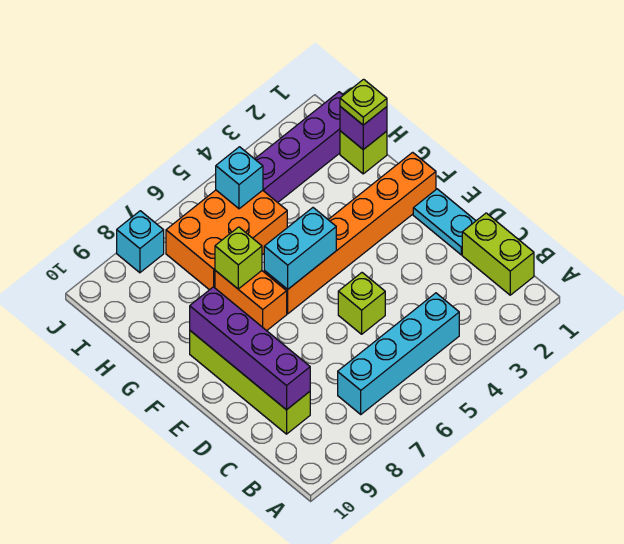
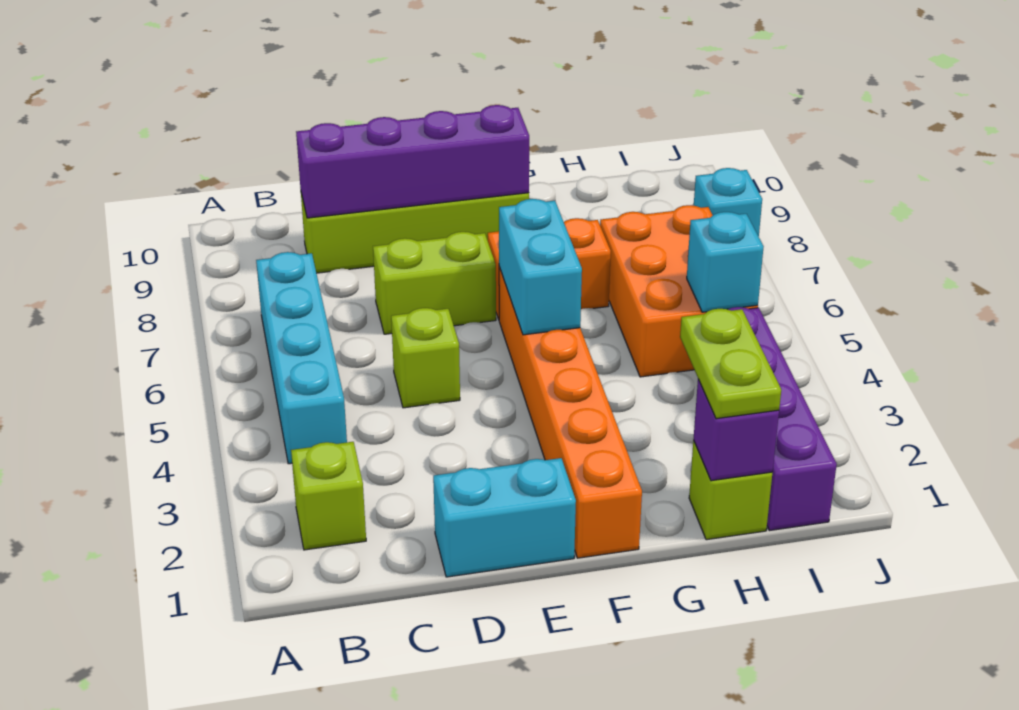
lime 1x2 brick [462,213,534,295] -> lime 1x2 brick moved to [373,232,496,334]
cyan 1x2 plate [413,189,476,255] -> cyan 1x2 brick [433,458,576,577]
lime 1x1 brick [215,227,262,289] -> lime 1x1 brick moved to [291,442,366,550]
lime 1x1 plate [340,79,387,125] -> lime 1x2 plate [680,309,781,419]

